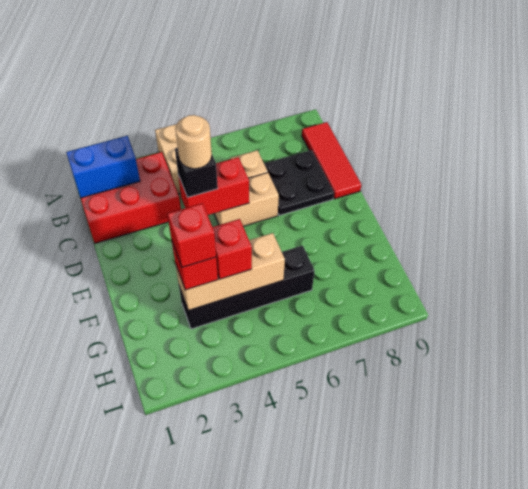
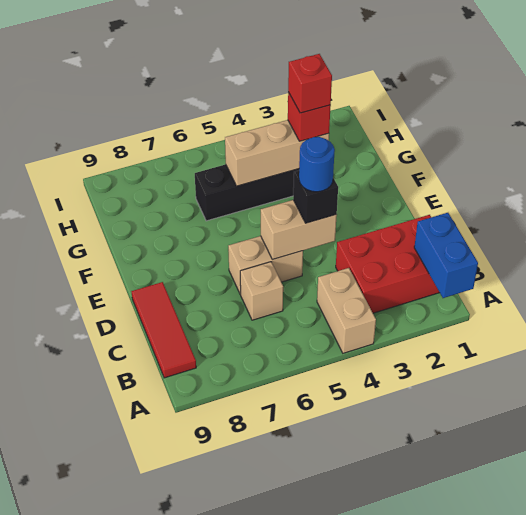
blue 1x2 brick [66,136,140,198] -> blue 1x2 brick turned to [414,213,478,298]
black 2x2 plate [264,150,334,215] -> none
red 1x2 brick [178,157,249,215] -> tan 1x2 brick [261,200,337,260]
tan 1x1 round brick [175,115,212,169] -> blue 1x1 round brick [299,136,335,192]
red 1x1 brick [213,219,252,279] -> none

